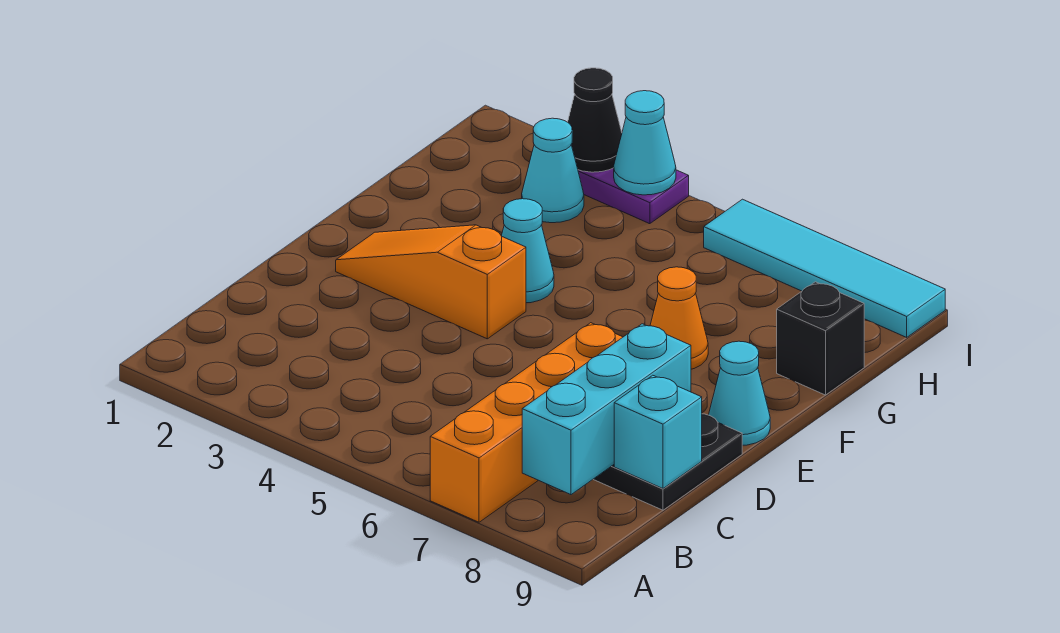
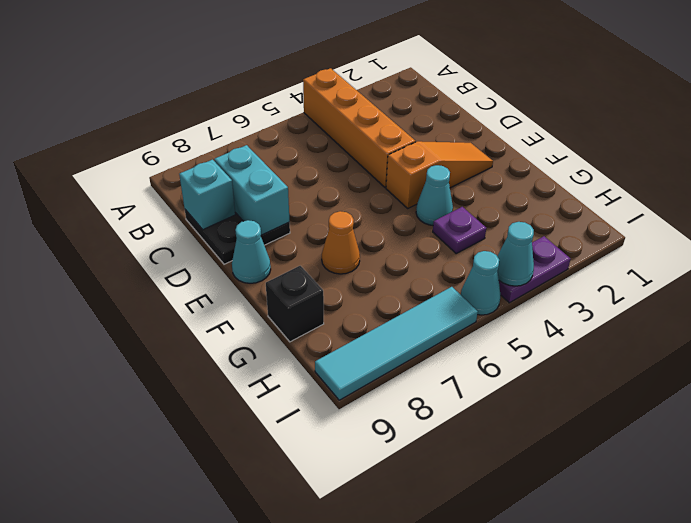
orange 1x4 brick [430,323,623,522] -> orange 1x4 brick moved to [303,68,415,188]
cyan 1x3 brick [522,324,691,495] -> cyan 1x2 brick [214,145,290,235]
none -> purple 1x1 plate [433,207,486,253]
cyan 1x1 cone [522,118,584,223] -> cyan 1x1 cone moved to [461,251,500,315]
black 1x1 cone [568,68,622,172] -> none

